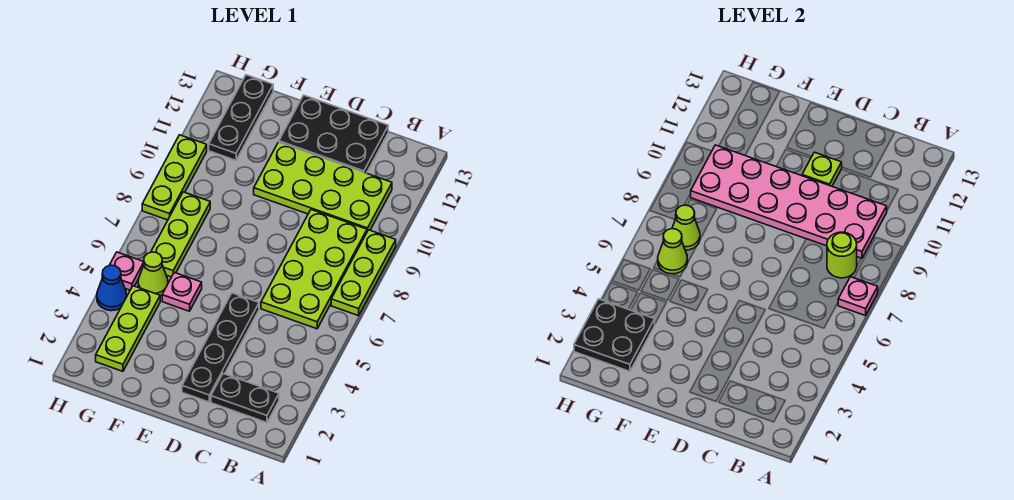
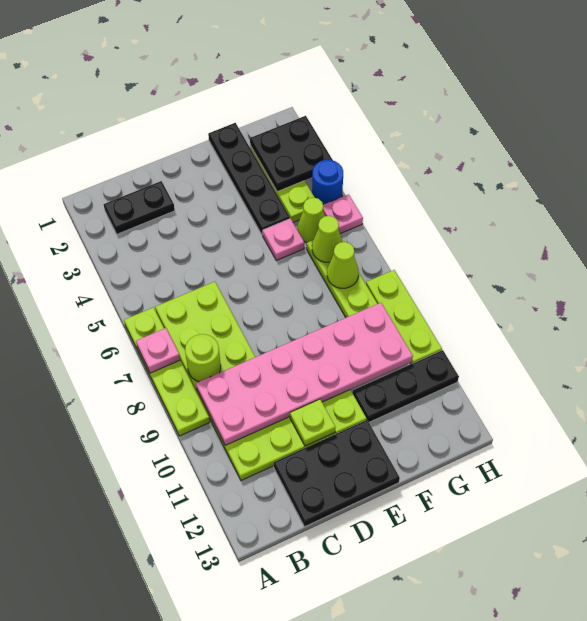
lime 1x3 plate [331,230,396,316] -> lime 1x4 plate [124,307,210,436]
black 1x4 plate [182,293,259,402] -> black 1x4 plate moved to [208,123,290,235]
black 1x3 plate [209,75,273,160] -> black 1x3 plate turned to [353,350,459,422]
blue 1x1 cone [97,265,127,311] -> blue 1x1 round brick [312,160,343,205]

